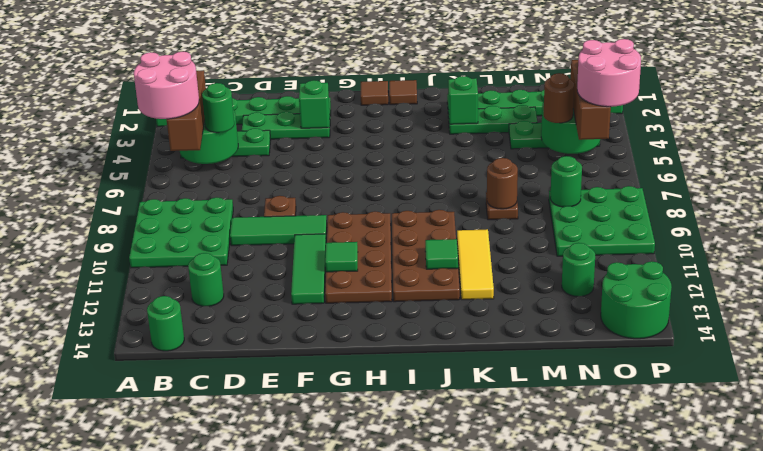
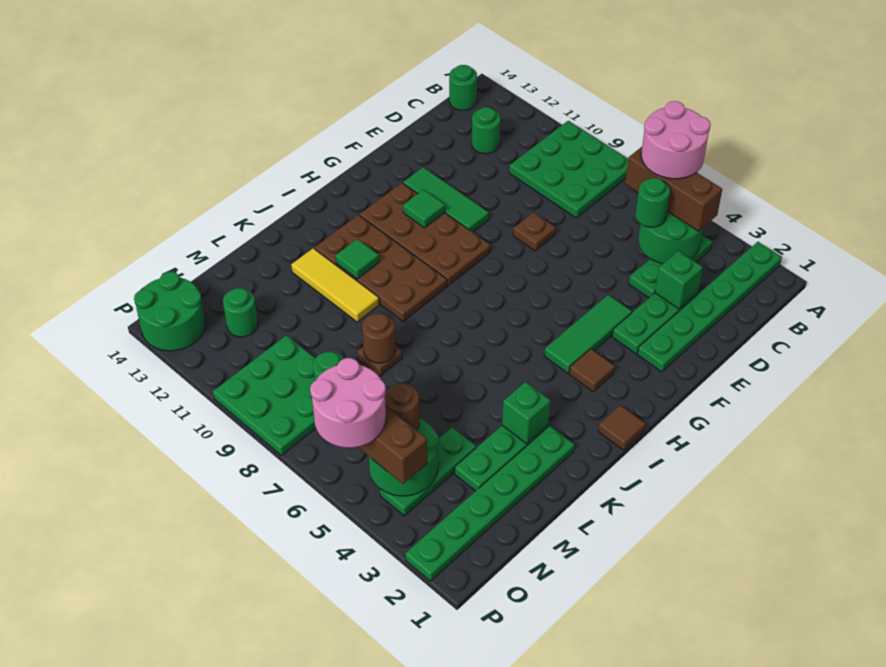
green 1x3 tile [230,215,327,246] -> green 1x3 tile moved to [544,295,632,373]
green 1x1 brick [299,80,330,128] -> green 1x1 brick moved to [655,251,703,309]
brown 1x1 tile [361,81,388,105] -> brown 1x1 tile moved to [569,349,615,392]

